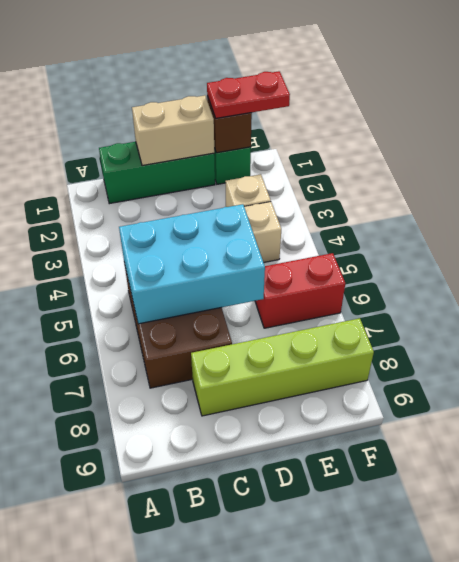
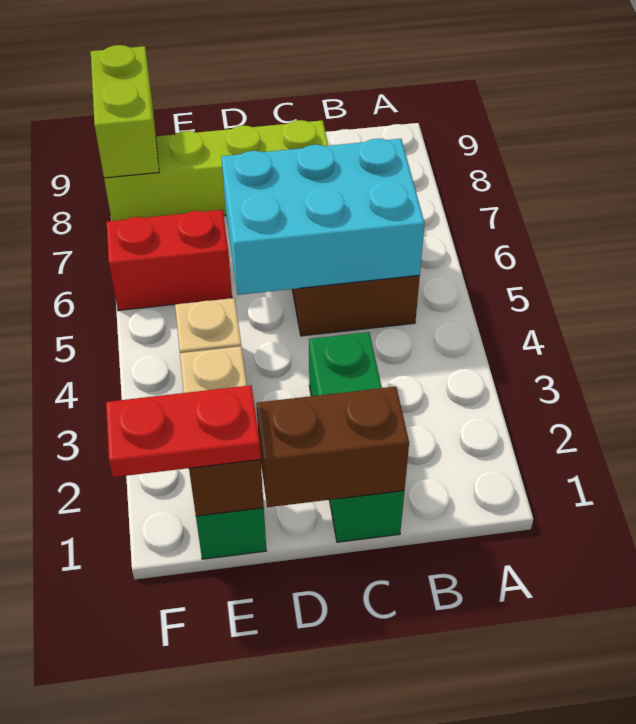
green 1x3 brick [99,142,215,204] -> green 1x3 brick turned to [309,332,404,542]
tan 1x2 brick [132,95,214,166] -> brown 1x2 brick [256,387,409,507]
none -> lime 1x2 brick [91,45,159,178]

